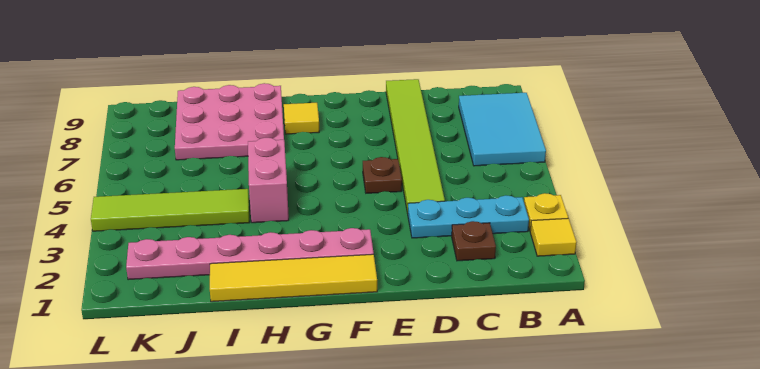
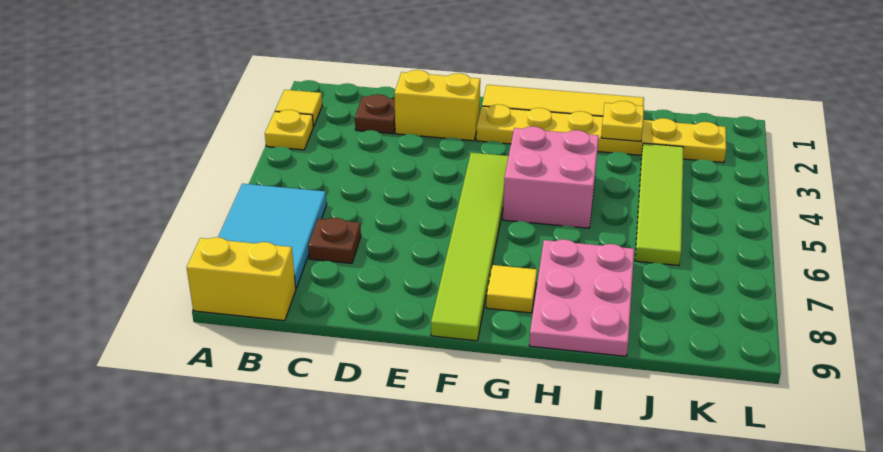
none -> yellow 1x2 brick [187,237,296,321]
cyan 1x3 plate [408,195,529,238] -> none
none -> yellow 1x2 brick [394,70,480,141]
lime 1x6 tile [386,79,445,213] -> lime 1x6 tile moved to [431,153,509,341]
brown 1x1 plate [363,157,402,193] -> brown 1x1 plate moved to [308,218,361,263]
pink 1x6 plate [126,228,374,280] -> yellow 1x6 plate [476,104,726,163]
pink 1x2 brick [248,138,289,223] -> pink 2x2 brick [503,126,599,228]
pink 3x3 plate [175,83,284,160] -> pink 2x3 plate [529,239,634,356]
none -> yellow 1x1 plate [601,101,644,141]
lime 1x4 tile [91,189,249,231] -> lime 1x4 tile turned to [635,143,684,265]

